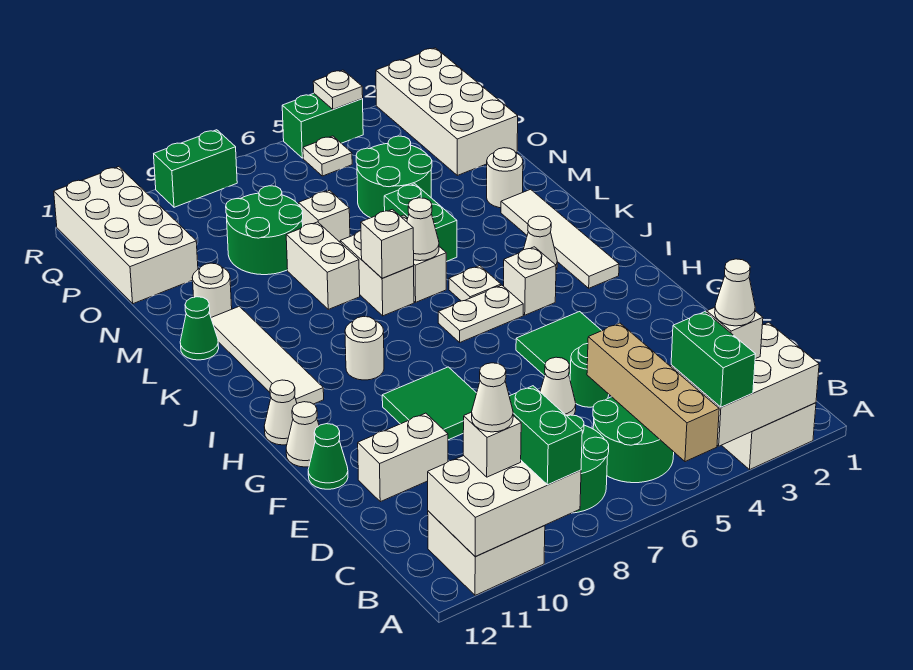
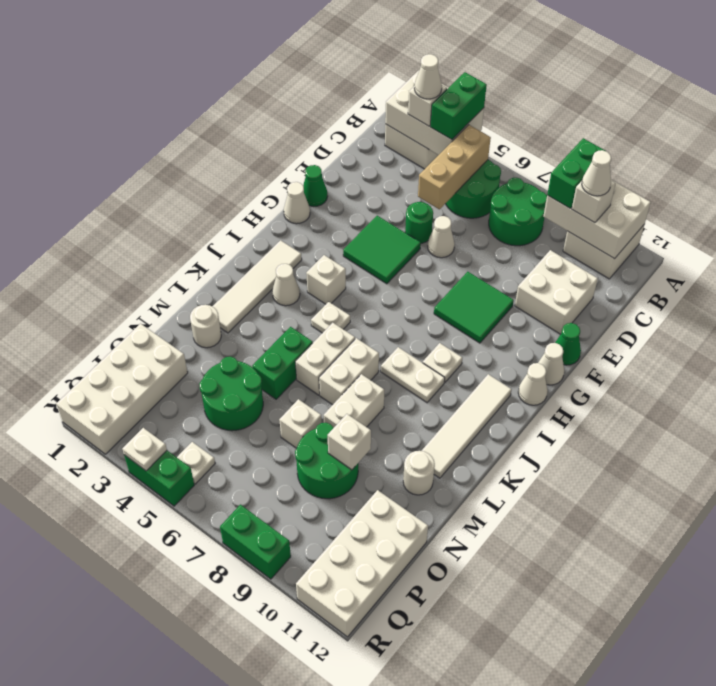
tan 1x4 brick [587,323,719,462] -> tan 1x3 brick [418,125,491,209]
white 1x2 brick [358,413,448,502] -> white 2x2 brick [515,250,598,334]
white 1x2 plate [438,285,523,342] -> white 1x2 plate moved to [381,347,445,402]
white 1x1 round brick [345,316,384,380] -> white 1x1 plate [423,343,462,382]
white 1x1 cone [407,198,439,261] -> white 1x1 cone moved to [284,182,310,224]
white 1x1 brick [361,209,414,278] -> white 1x1 brick moved to [328,414,371,470]
green 1x1 cone [180,297,219,360] -> green 1x1 cone moved to [303,165,327,206]

